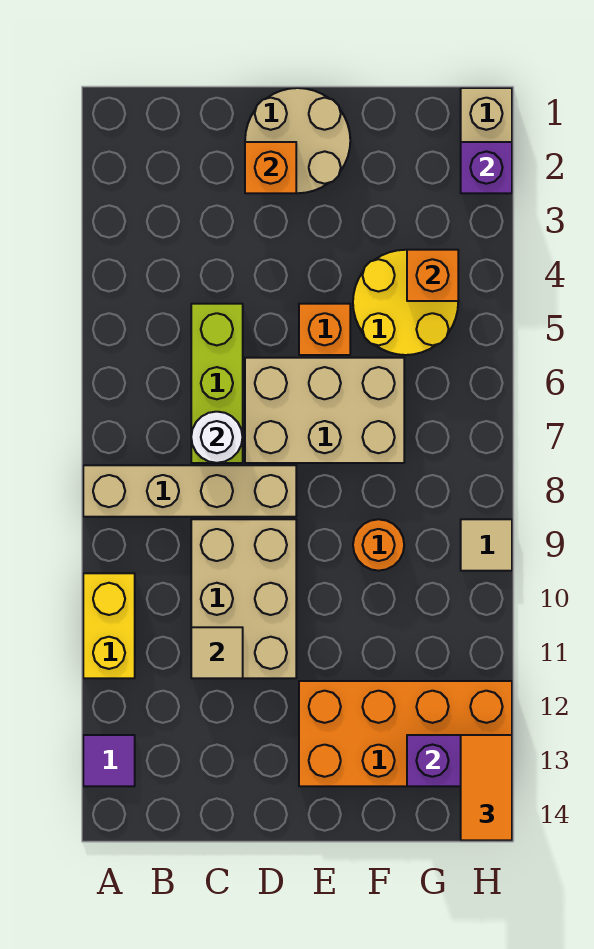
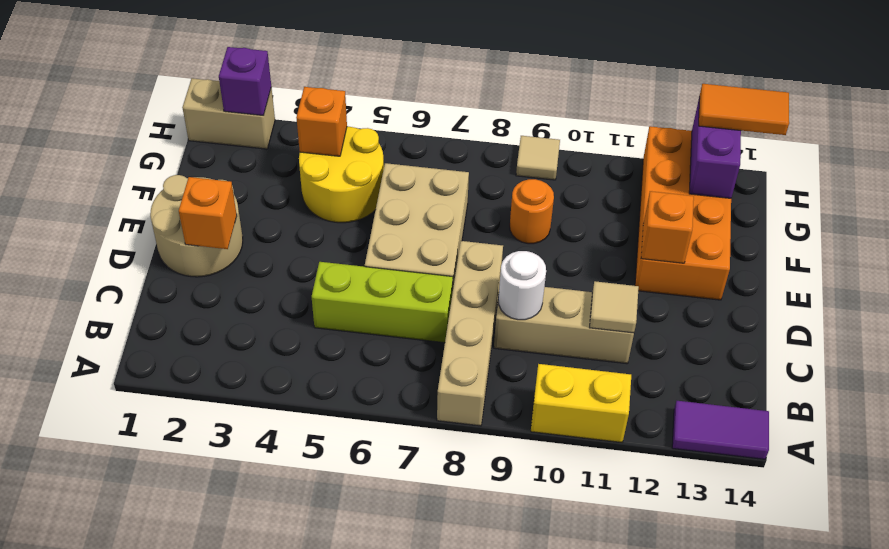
purple 1x1 tile [83,735,135,786] -> purple 1x2 tile [672,401,769,459]
white 1x1 round brick [191,412,243,463] -> white 1x1 round brick moved to [498,251,546,320]
tan 2x3 brick [191,519,296,678] -> tan 1x3 brick [494,287,634,364]
orange 1x1 brick [299,304,350,355] -> orange 1x1 brick moved to [641,191,694,263]

